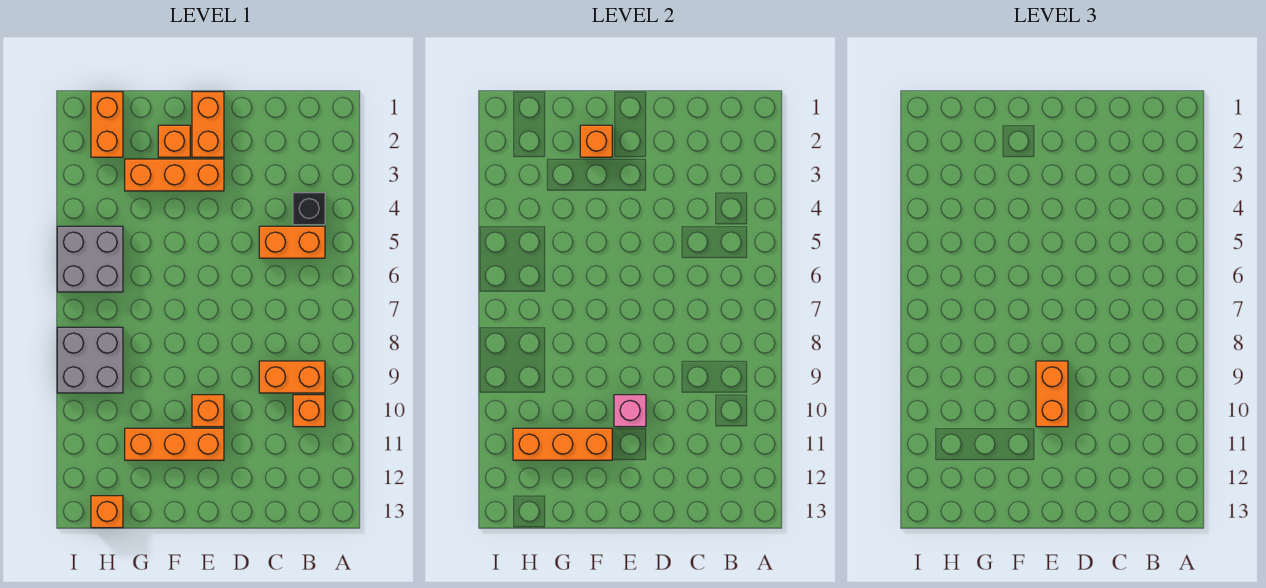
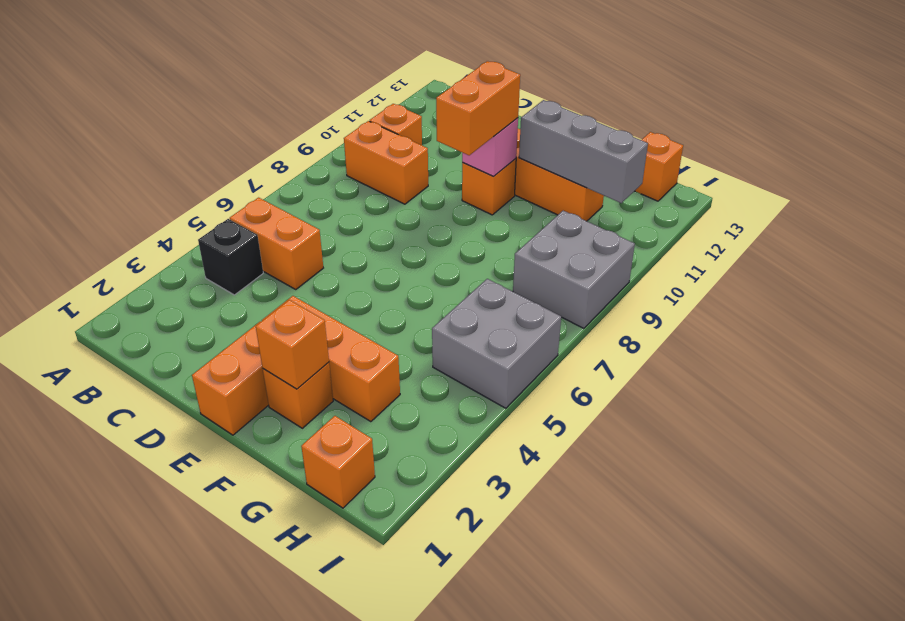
orange 1x3 brick [513,428,612,460] -> grey 1x3 brick [519,100,648,203]
orange 1x2 brick [91,92,123,157] -> orange 1x1 brick [301,416,375,508]

